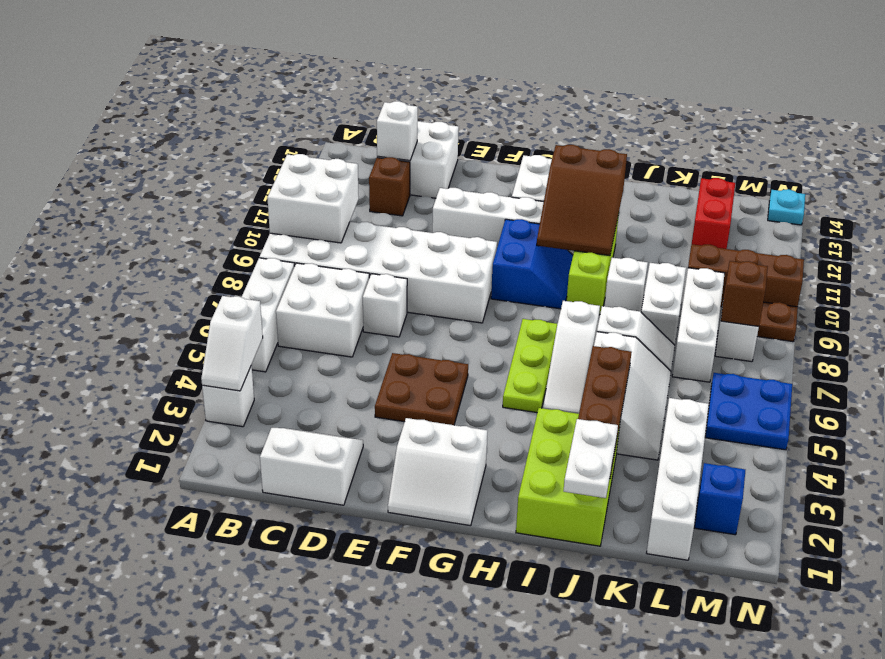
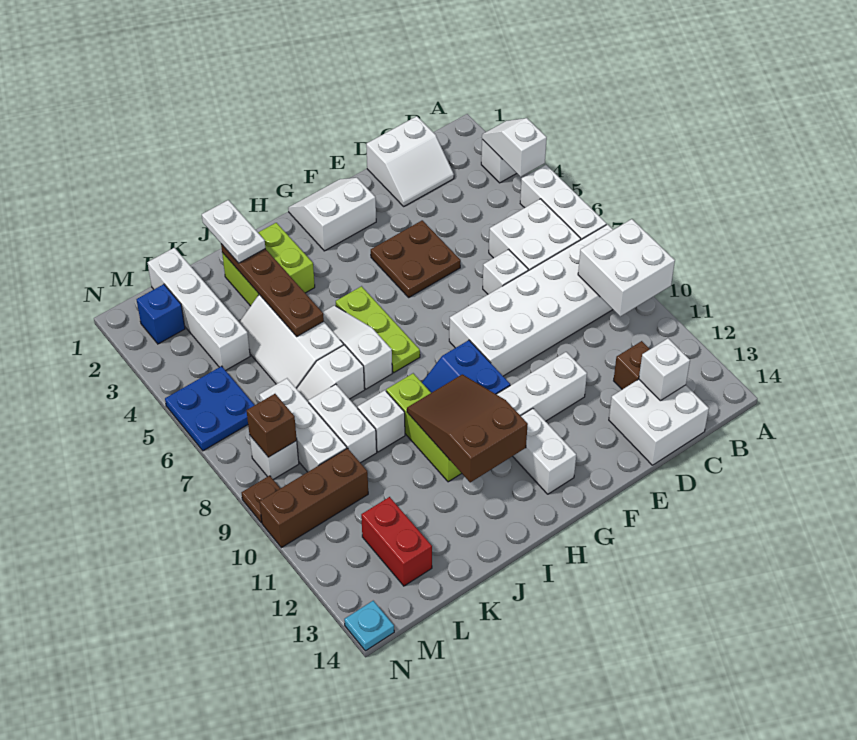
lime 2x3 brick [516,408,620,546] -> lime 2x2 brick [222,223,315,306]

